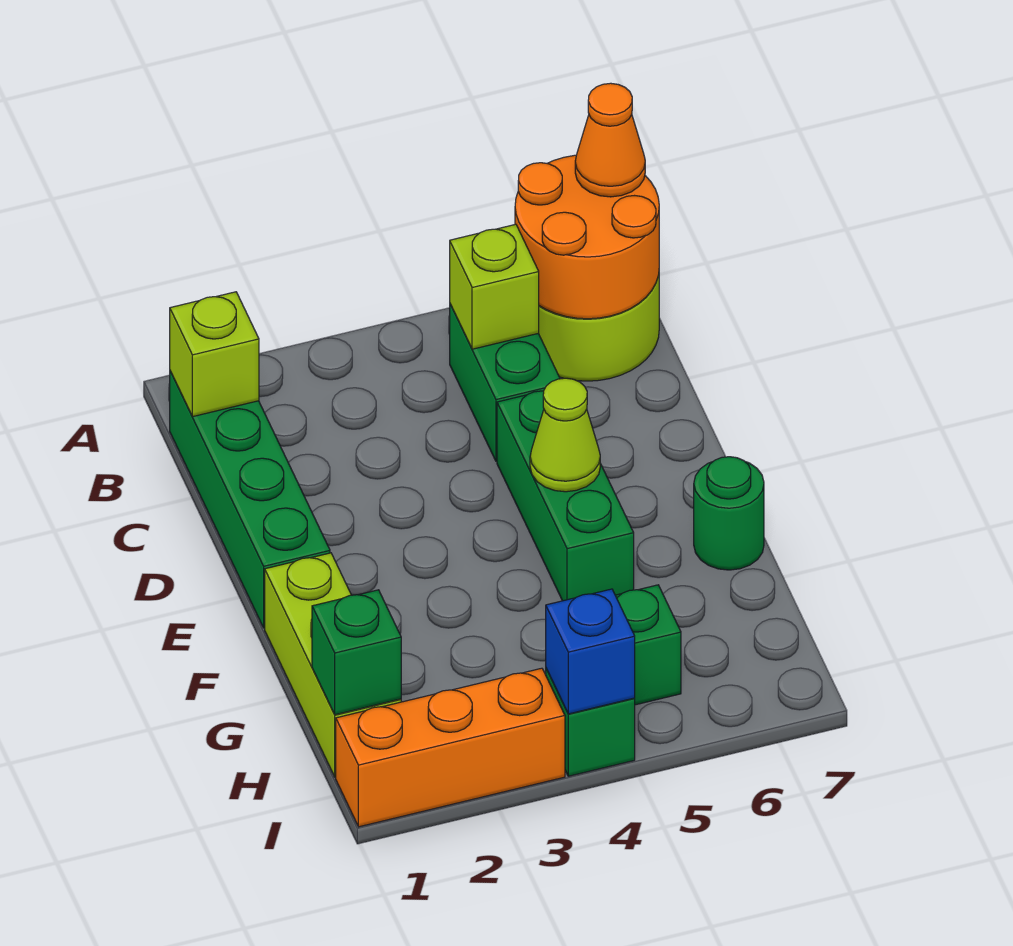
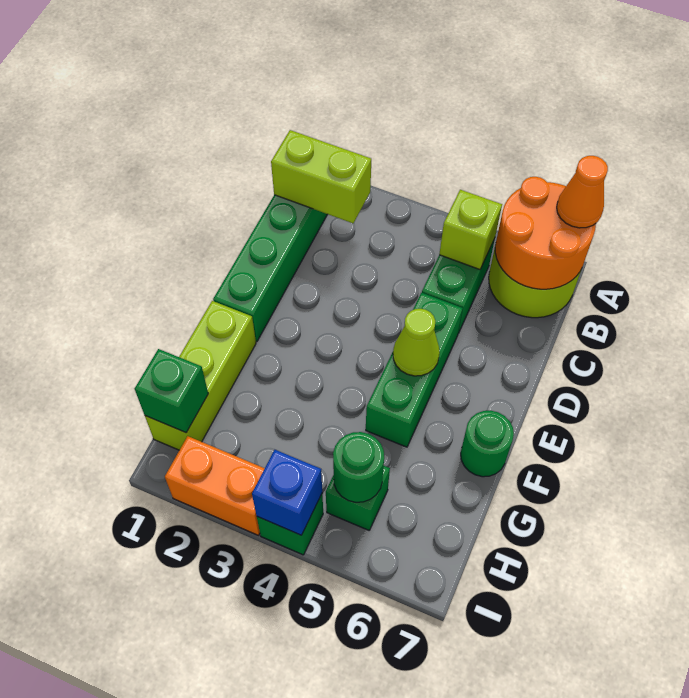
lime 1x1 brick [170,292,259,417] -> lime 1x2 brick [271,130,371,223]
none -> green 1x1 round brick [333,432,384,502]
orange 1x3 brick [336,668,565,827] -> orange 1x2 brick [165,436,265,535]

